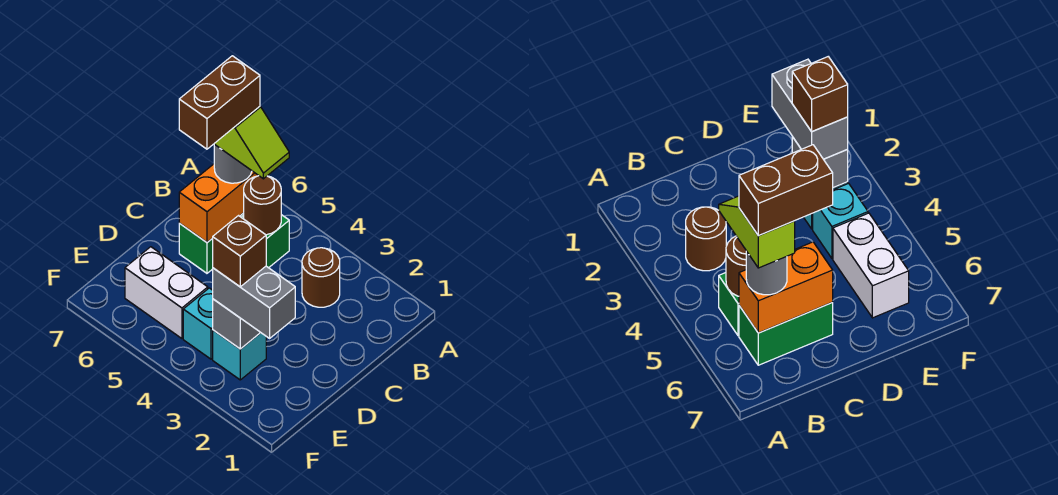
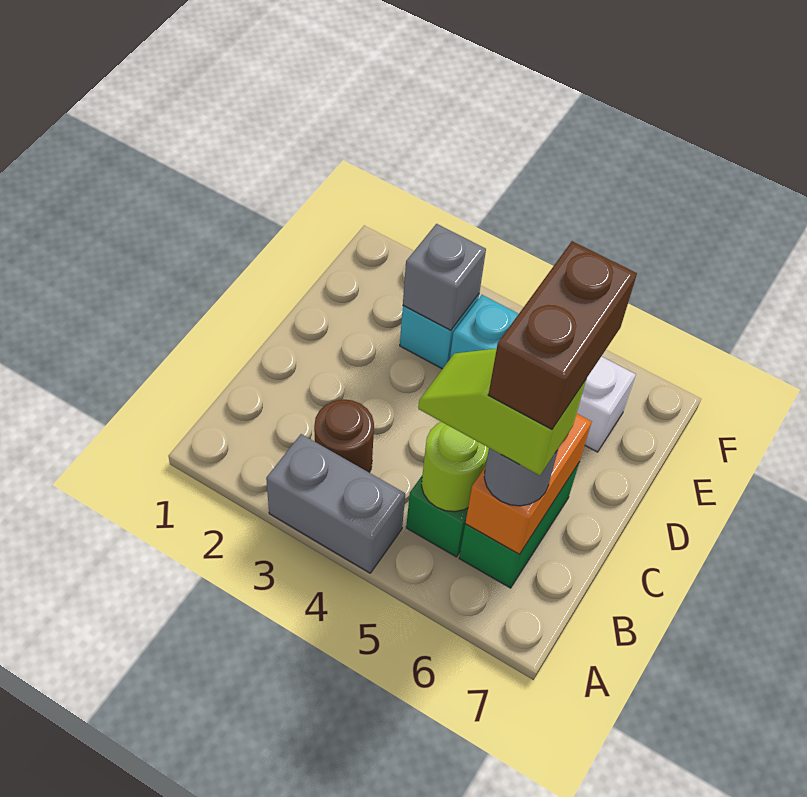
brown 1x1 round brick [244,176,281,235] -> lime 1x1 round brick [421,422,489,512]
grey 1x2 brick [213,266,295,338] -> grey 1x2 brick moved to [266,434,405,573]
brown 1x1 brick [213,216,266,287] -> none

